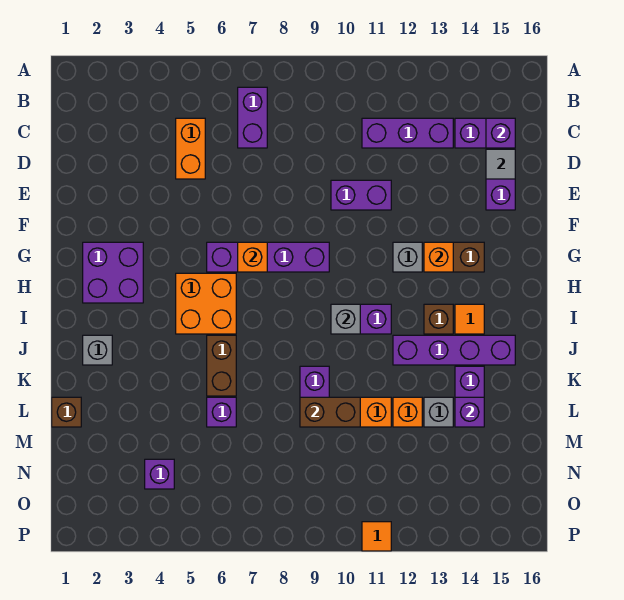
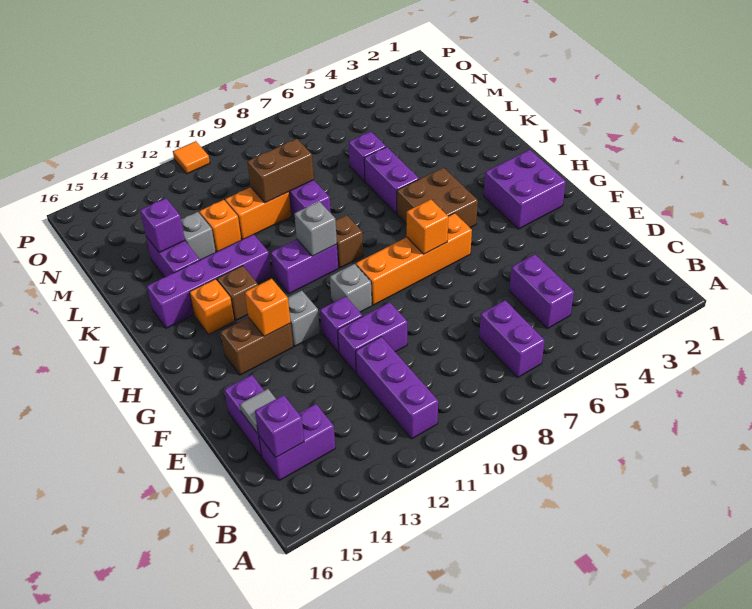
orange 1x2 brick [176,118,205,179] -> purple 1x2 brick [509,254,574,328]
purple 1x3 brick [362,118,453,148] -> purple 1x3 brick turned to [356,337,438,439]
purple 1x4 brick [207,242,329,272] -> orange 1x4 brick [356,213,472,305]
orange 2x2 brick [176,273,236,334] -> brown 2x2 brick [397,168,478,228]
orange 1x1 tile [455,304,484,334] -> orange 1x1 brick [190,279,234,334]
grey 1x1 brick [83,335,112,365] -> grey 1x1 brick moved to [330,264,372,312]
brown 1x2 brick [207,335,236,396] -> purple 1x2 brick [364,147,419,214]
brown 1x1 brick [52,397,81,427] -> brown 1x1 brick moved to [336,215,363,268]
purple 1x1 brick [145,459,174,489] -> purple 1x1 brick moved to [320,296,363,352]

